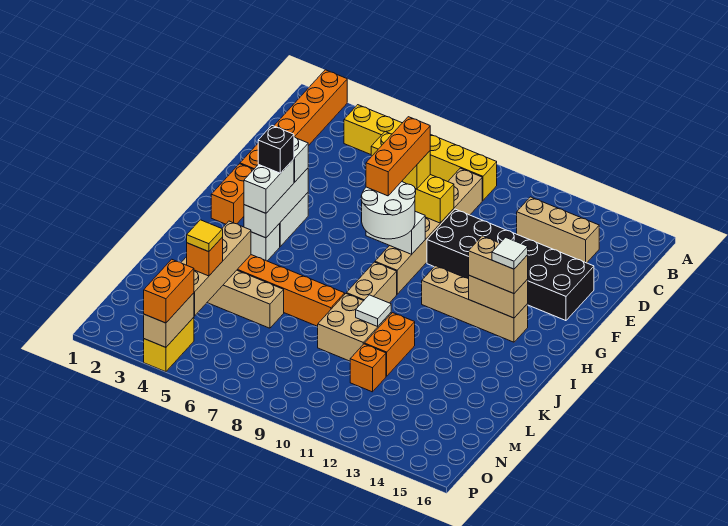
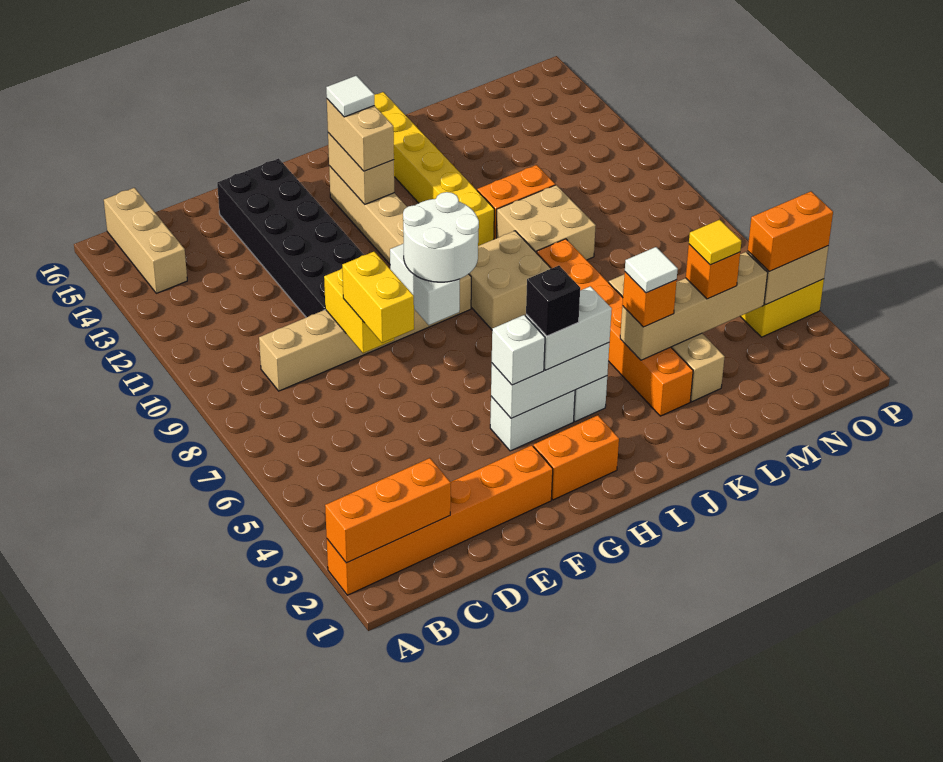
yellow 1x6 brick [344,105,497,200] -> yellow 1x6 brick moved to [374,92,494,246]
tan 1x3 brick [517,197,599,263] -> tan 1x3 brick moved to [104,188,187,293]
orange 1x3 brick [366,117,430,196] -> orange 1x3 brick moved to [325,458,451,563]
tan 1x2 brick [346,262,397,303] -> tan 2x2 brick [469,231,551,330]
white 1x1 tile [356,295,391,326] -> white 1x1 tile moved to [625,247,678,293]
orange 1x1 brick [350,344,386,392] -> orange 1x1 brick moved to [622,272,677,327]

